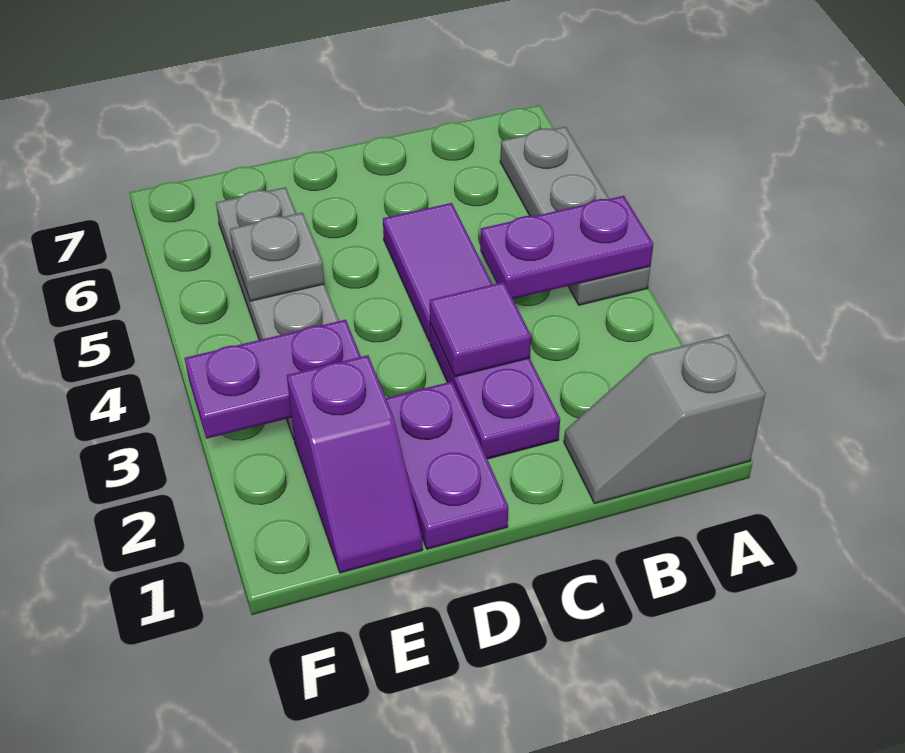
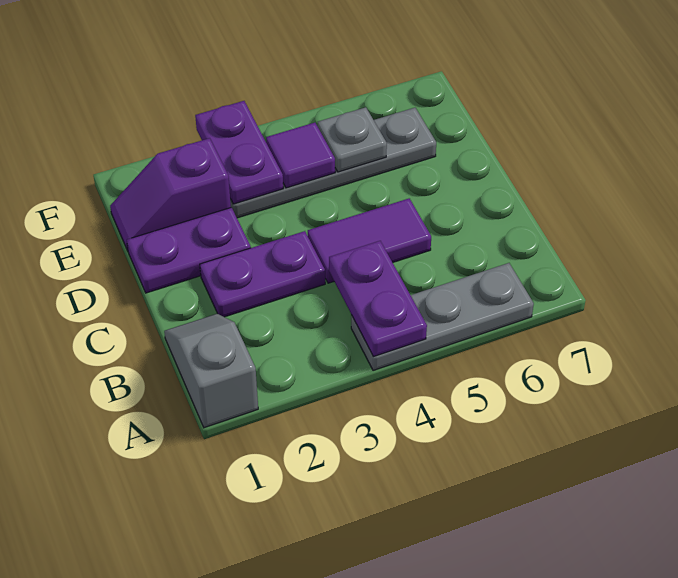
purple 1x1 tile [430,282,531,377] -> purple 1x1 tile moved to [266,123,335,188]

